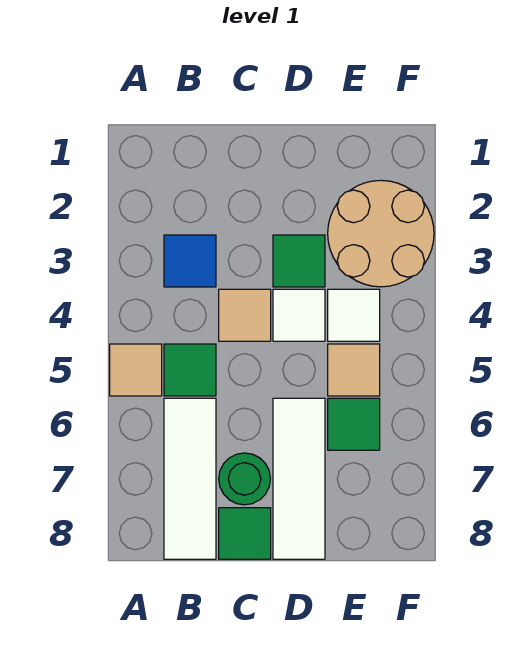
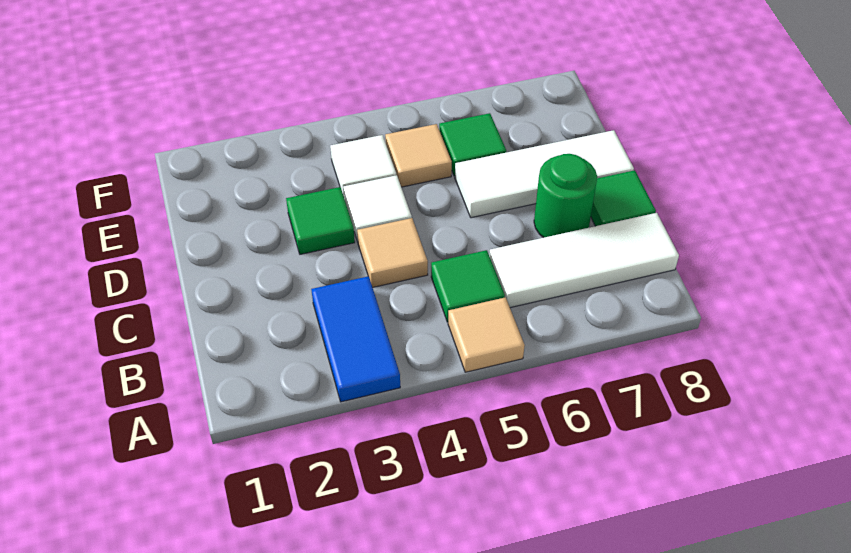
blue 1x1 tile [164,235,216,287] -> blue 1x2 tile [311,276,400,402]
tan 2x2 round brick [328,180,434,287] -> none

